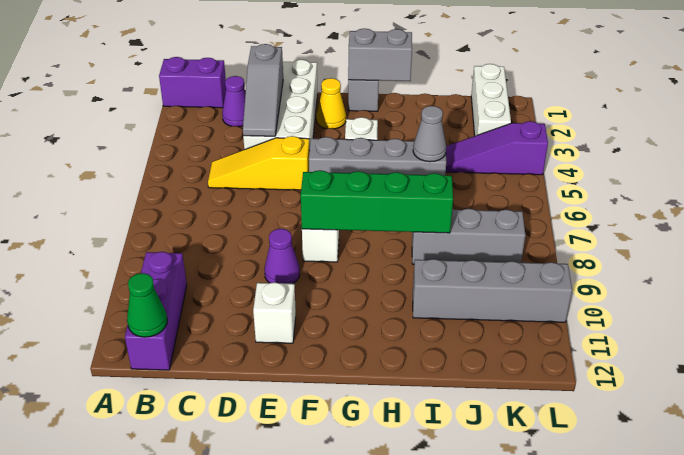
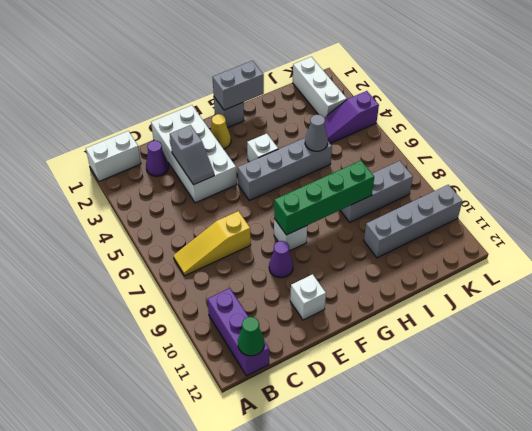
purple 1x2 brick [159,57,226,108] -> white 1x2 brick [86,131,141,181]
yellow 1x3 slope [208,136,310,190] -> yellow 1x3 slope moved to [173,211,251,276]
grey 1x3 slope [243,44,283,136] -> grey 1x2 slope [170,125,214,185]

